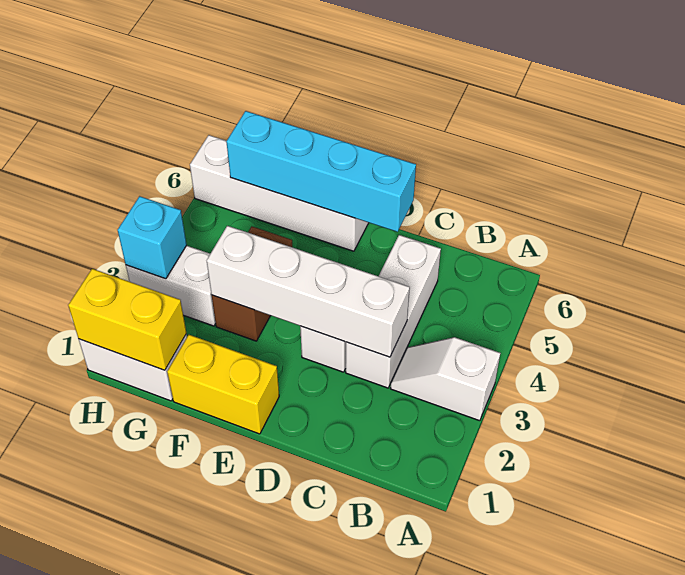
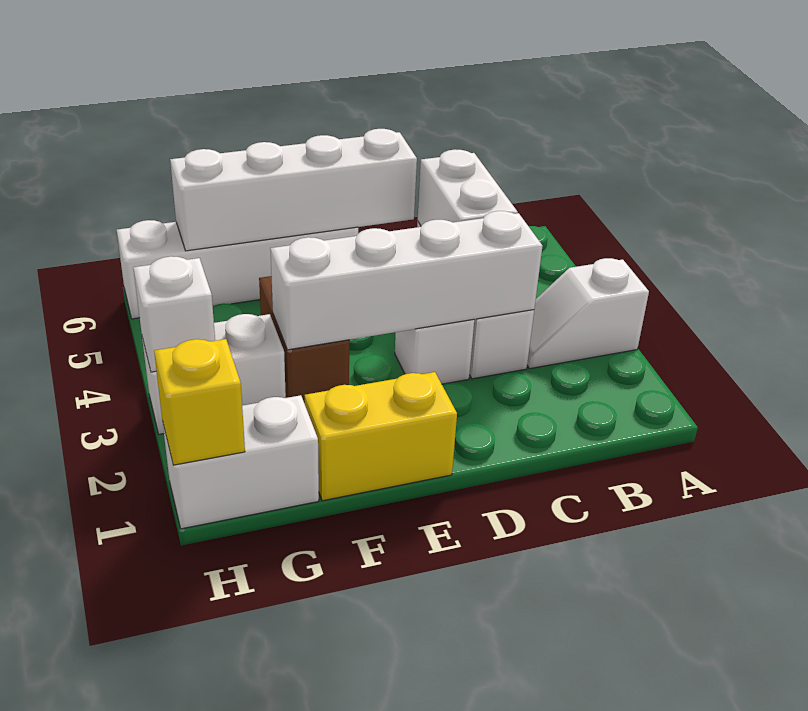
none -> white 1x2 brick [418,149,518,226]
cyan 1x4 brick [226,111,416,232] -> white 1x4 brick [170,129,417,251]
yellow 1x2 brick [68,269,186,370] -> yellow 1x1 brick [154,339,245,465]
cyan 1x1 brick [118,196,187,279] -> white 1x1 brick [133,256,215,372]

